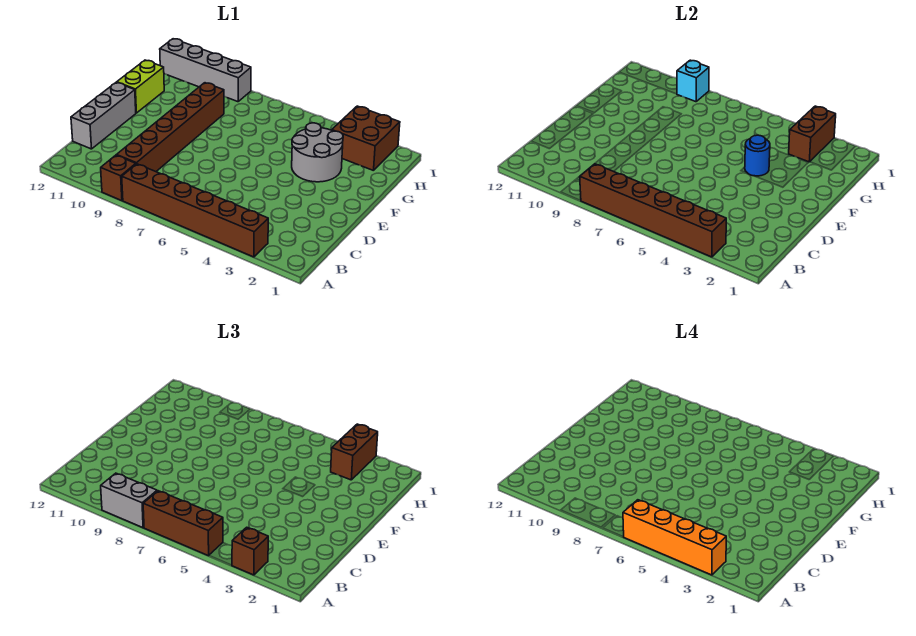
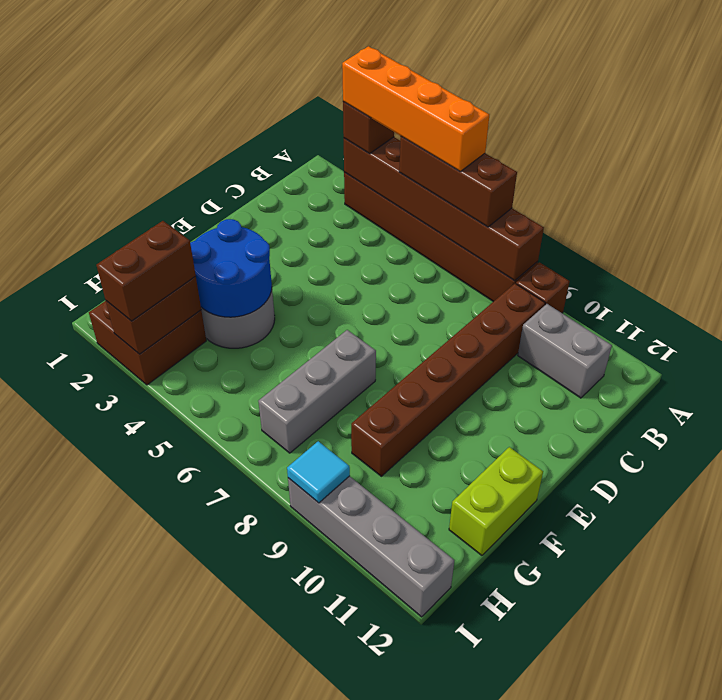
grey 1x2 brick [101,473,157,528] -> grey 1x2 brick moved to [518,304,612,398]
grey 1x3 brick [71,82,136,149] -> grey 1x3 brick moved to [258,330,376,453]
blue 1x1 round brick [745,135,770,176] -> blue 2x2 round brick [190,219,272,317]
cyan 1x1 brick [677,60,709,102] -> cyan 1x1 tile [287,441,350,503]

